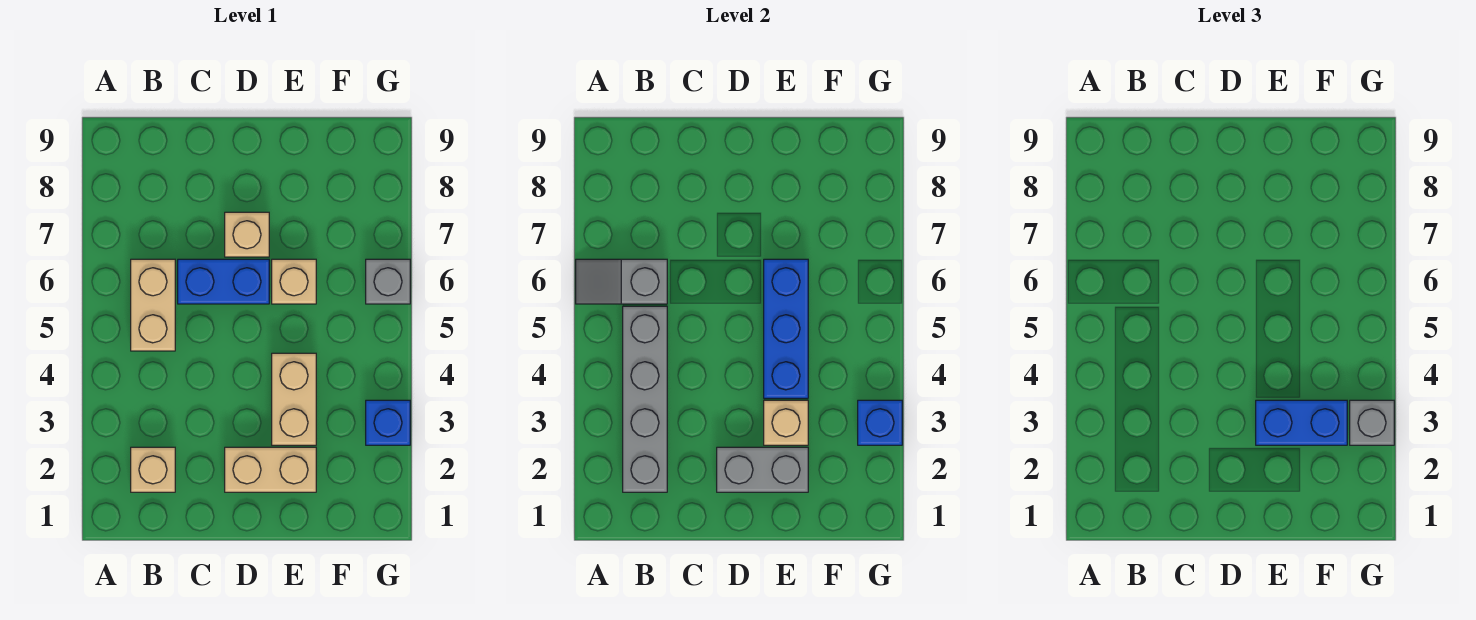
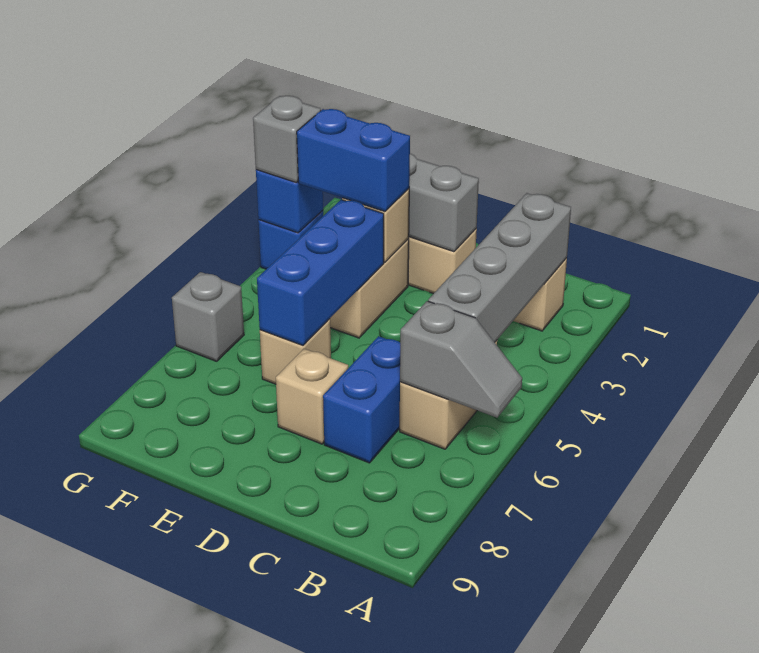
blue 1x2 brick [178,259,269,304] -> blue 1x2 brick turned to [323,336,400,463]

